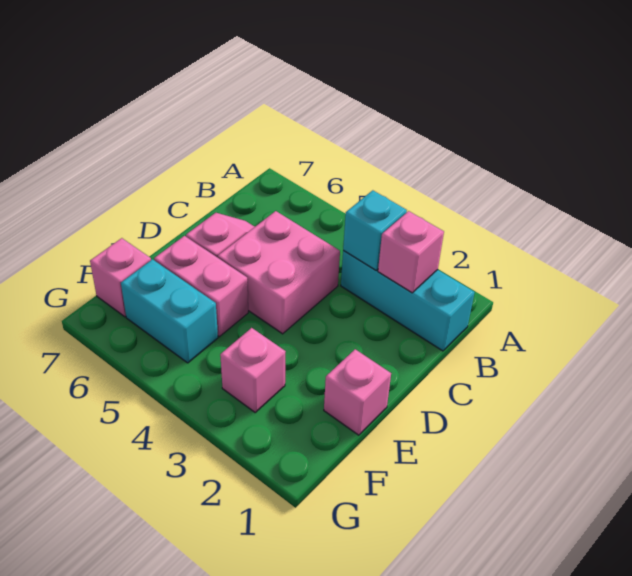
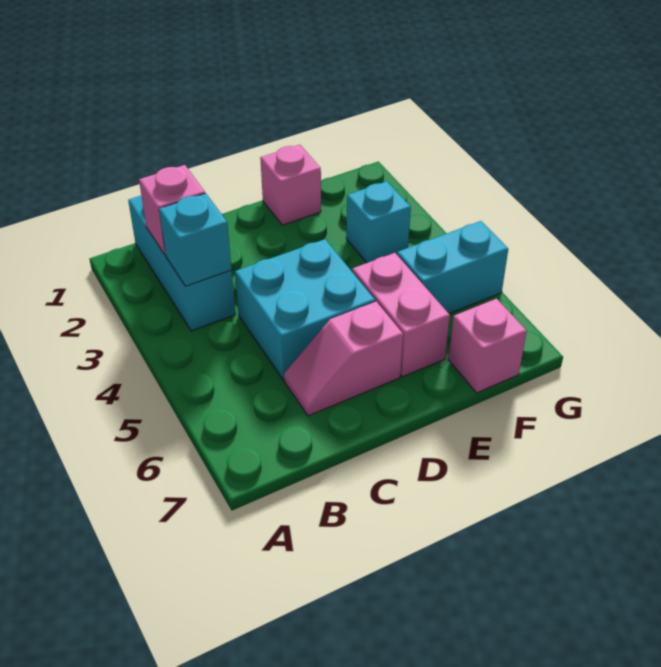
pink 2x2 brick [218,211,340,334] -> cyan 2x2 brick [235,239,375,380]
pink 1x1 brick [220,328,286,412] -> cyan 1x1 brick [346,181,411,263]
cyan 1x2 brick [121,259,218,363] -> cyan 1x2 brick turned to [397,221,508,314]

